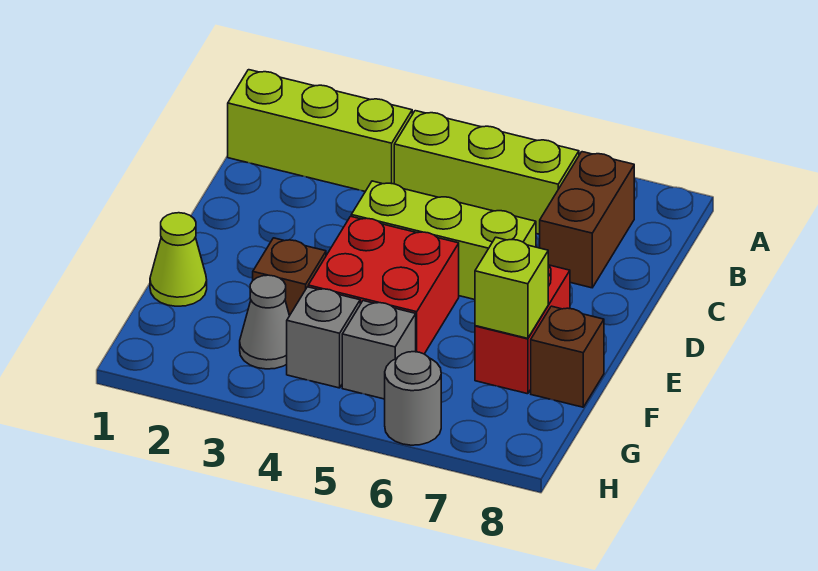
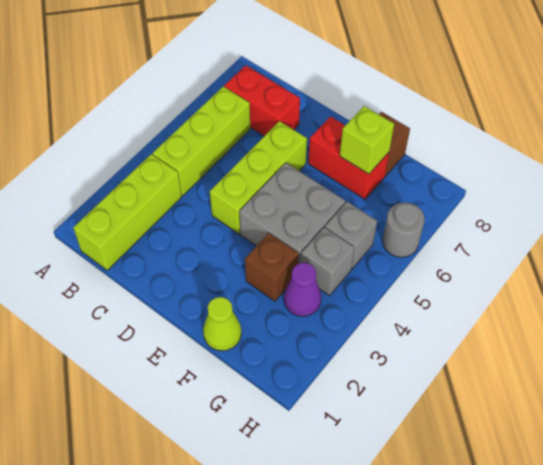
brown 1x2 brick [540,152,634,288] -> red 1x2 brick [224,65,300,136]
red 2x2 brick [308,216,459,354] -> grey 2x2 brick [239,163,345,264]
grey 1x1 cone [240,275,290,369] -> purple 1x1 cone [284,263,321,316]

